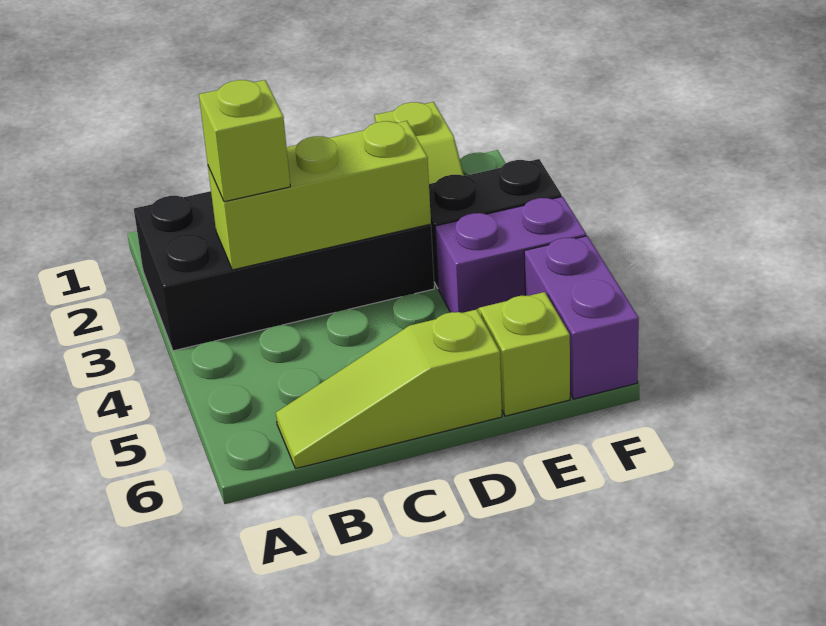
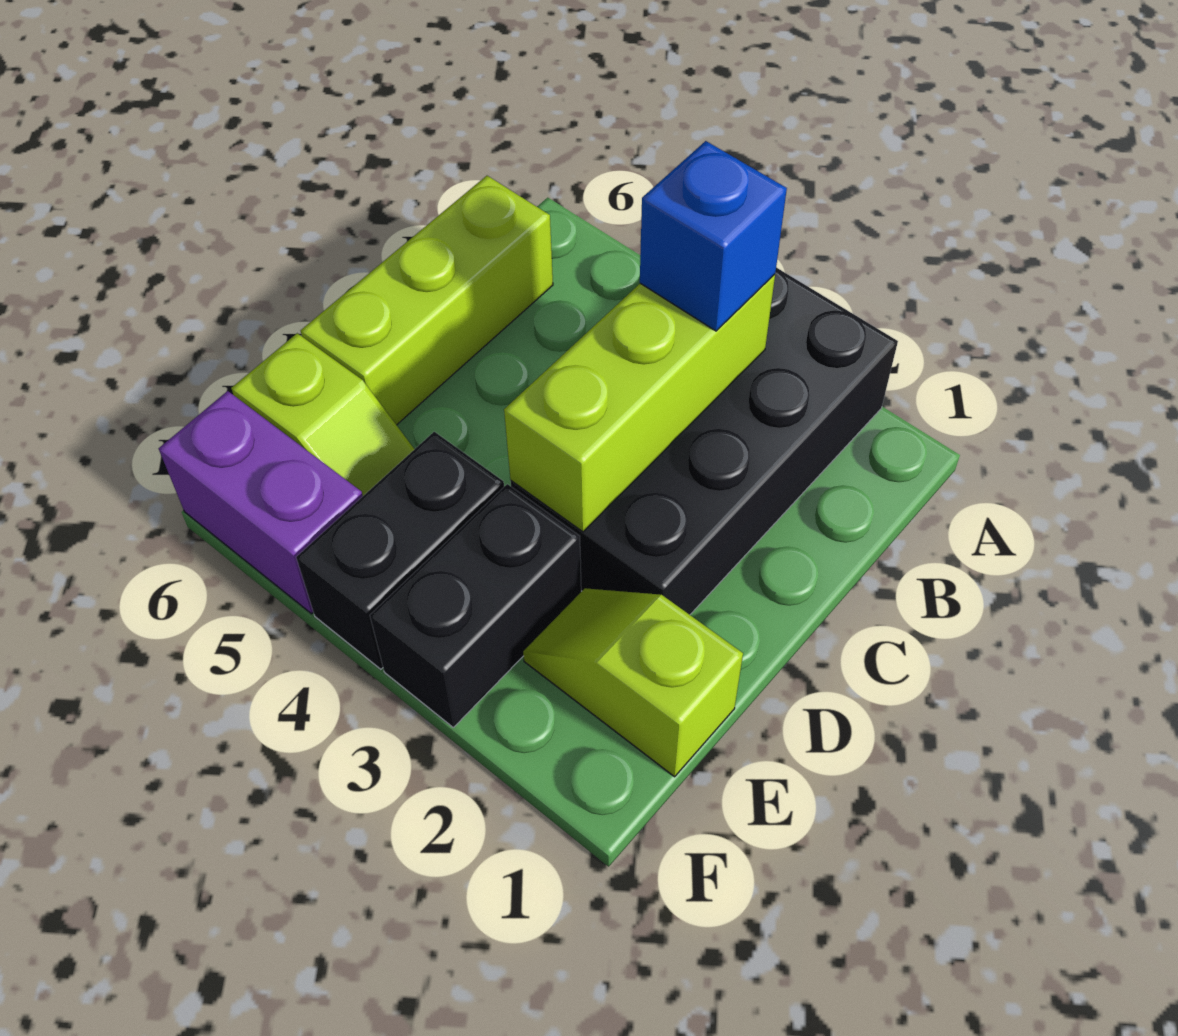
lime 1x1 brick [199,80,290,202] -> blue 1x1 brick [640,141,787,331]
lime 1x3 slope [276,309,502,469] -> lime 1x3 brick [301,176,553,425]
purple 1x2 brick [435,197,586,313] -> black 1x2 brick [296,432,504,669]

